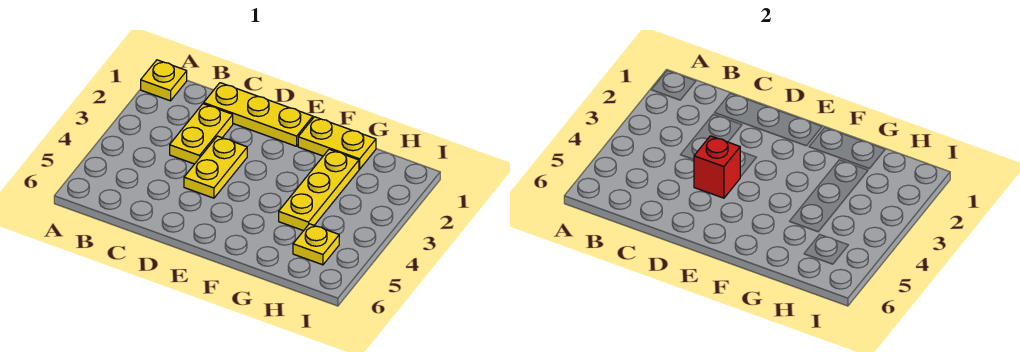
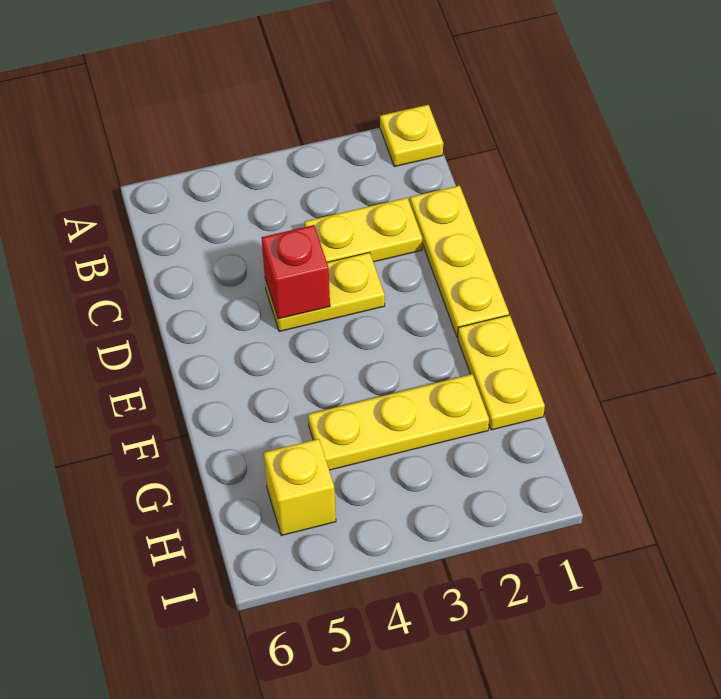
yellow 1x1 plate [293,224,339,265] -> yellow 1x1 brick [264,439,336,536]

